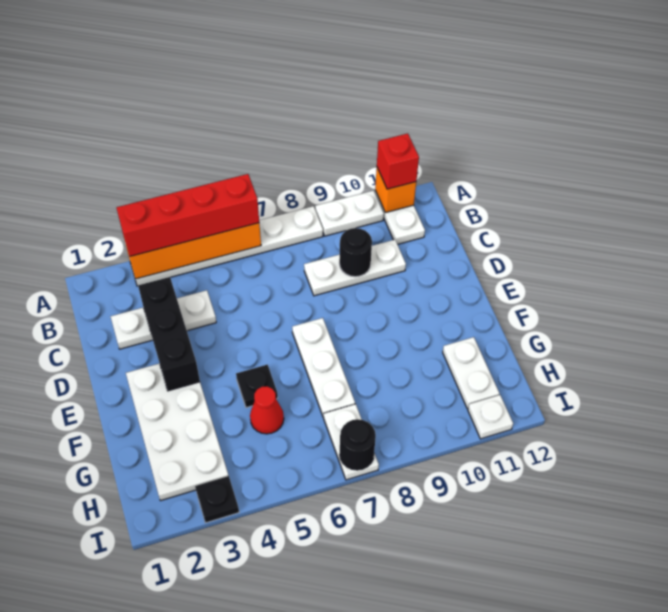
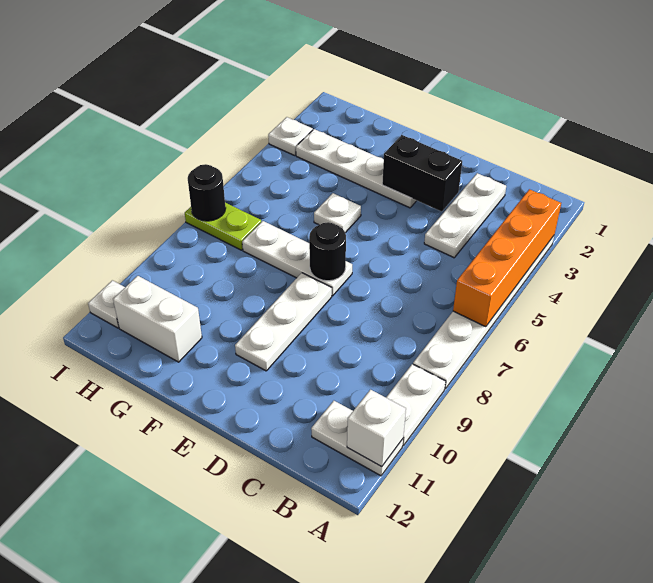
red 1x4 brick [116,174,259,256] -> none
orange 1x1 brick [375,168,416,213] -> white 1x1 brick [347,390,406,467]
red 1x1 brick [377,133,419,189] -> none
black 1x3 brick [138,277,200,391] -> black 1x2 brick [382,135,462,212]
white 1x3 plate [304,240,406,296] -> white 1x3 plate moved to [235,273,332,371]
black 1x1 round brick [339,228,372,277] -> black 1x1 round brick moved to [309,222,346,281]
white 2x4 plate [126,363,229,501] -> white 1x4 plate [296,129,417,208]
black 1x1 plate [236,365,278,408] -> white 1x1 plate [314,193,361,233]
red 1x1 cone [250,386,284,434] -> none
white 1x2 plate [443,337,500,409] -> white 1x2 brick [113,276,202,362]
white 1x2 plate [324,404,379,480] -> lime 1x2 plate [185,203,261,250]
black 1x1 plate [195,476,239,523] -> white 1x1 plate [268,117,313,156]

